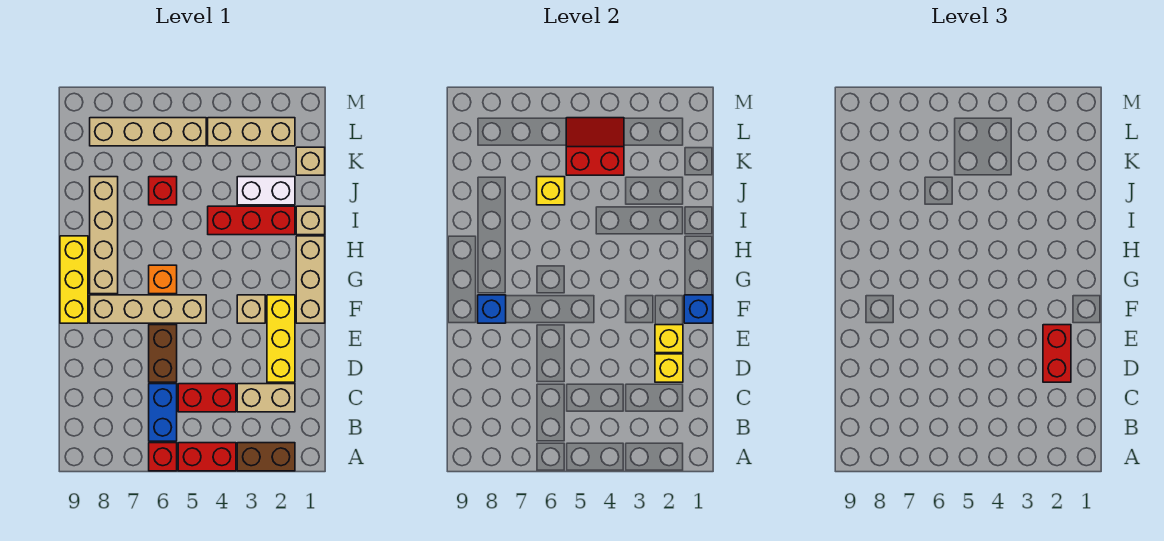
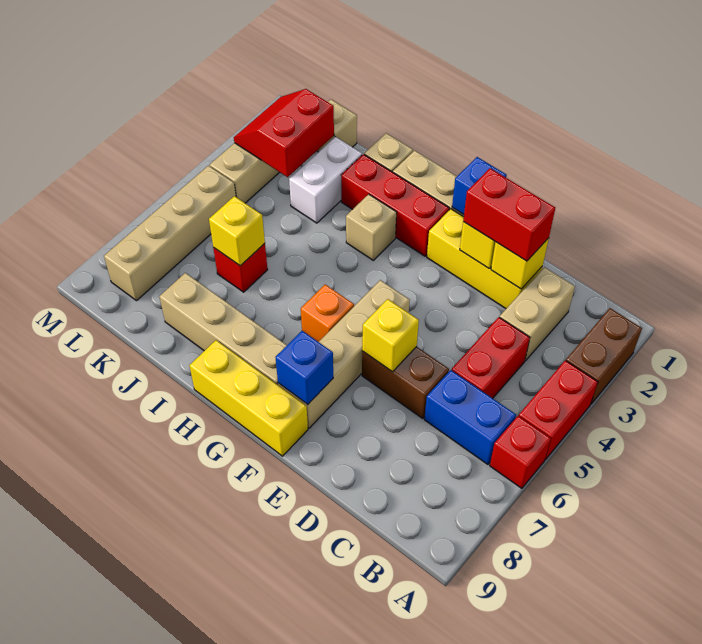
none -> yellow 1x1 brick [362,299,419,372]
tan 1x1 brick [237,295,265,323] -> tan 1x1 brick moved to [346,194,397,260]
red 1x3 brick [208,206,295,235] -> red 1x3 brick turned to [341,154,449,256]
red 2x2 slope [566,118,624,175] -> red 2x2 slope moved to [234,89,334,177]

